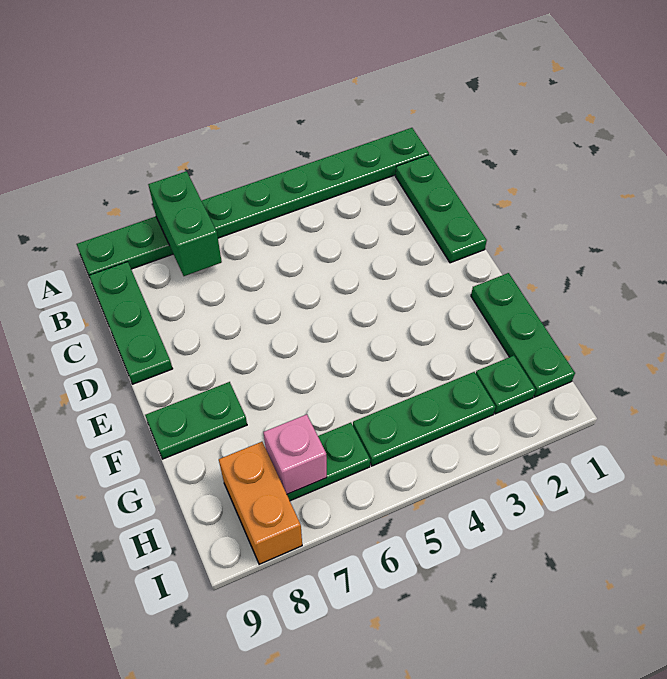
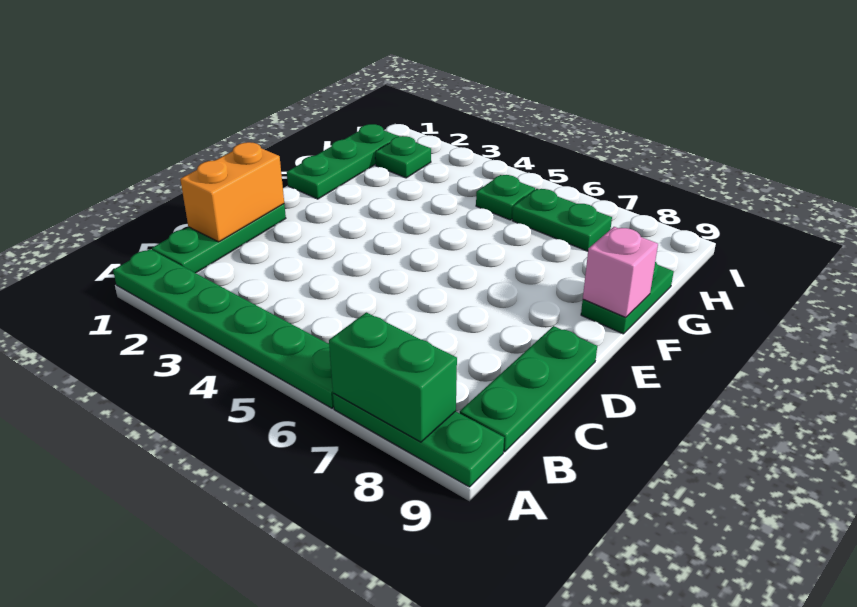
green 1x2 brick [148,171,222,276] -> green 1x2 brick turned to [329,312,457,442]
green 1x2 plate [145,382,247,459] -> green 1x2 plate turned to [581,262,674,334]
green 1x3 plate [353,372,496,466] -> green 1x1 plate [476,175,535,220]
pink 1x1 brick [263,414,327,494] -> pink 1x1 brick moved to [583,227,658,317]
orange 1x2 brick [219,442,302,564] -> orange 1x2 brick moved to [180,142,284,242]

